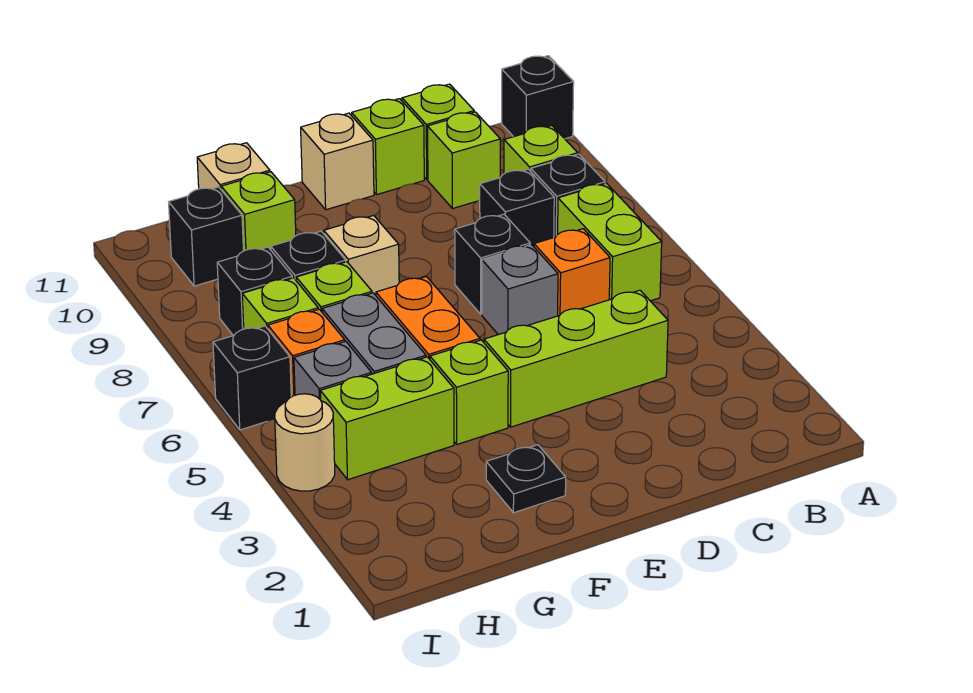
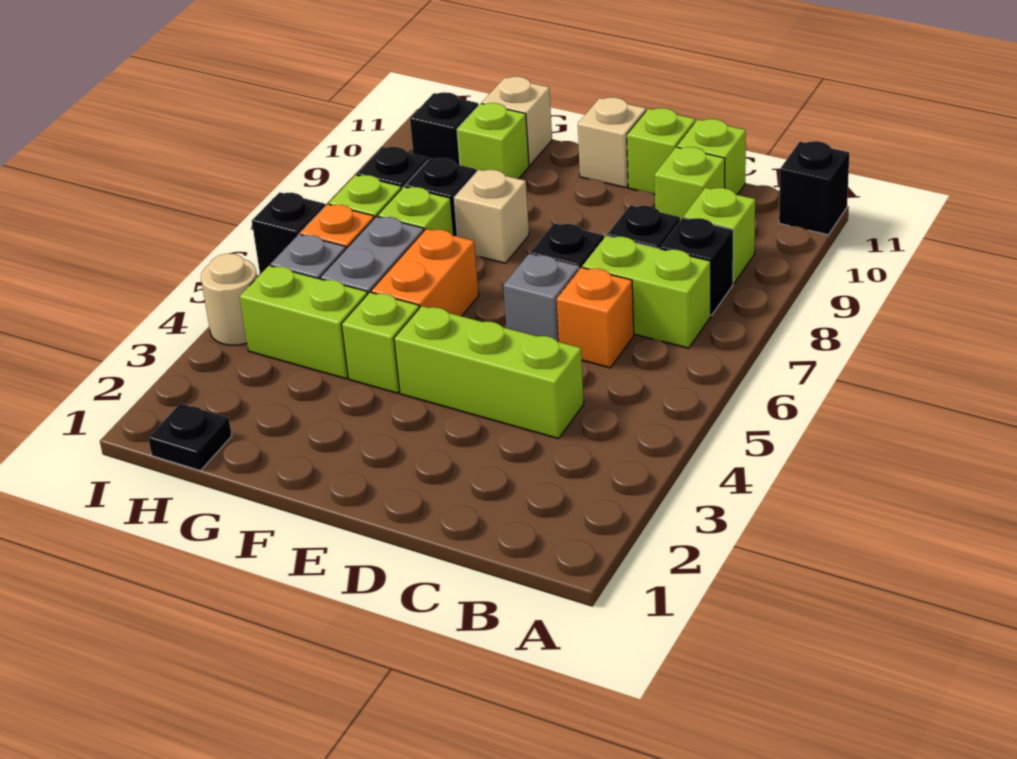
lime 1x2 brick [558,183,662,301] -> lime 1x2 brick turned to [582,236,711,348]
black 1x1 plate [486,445,566,513] -> black 1x1 plate moved to [148,404,232,471]

